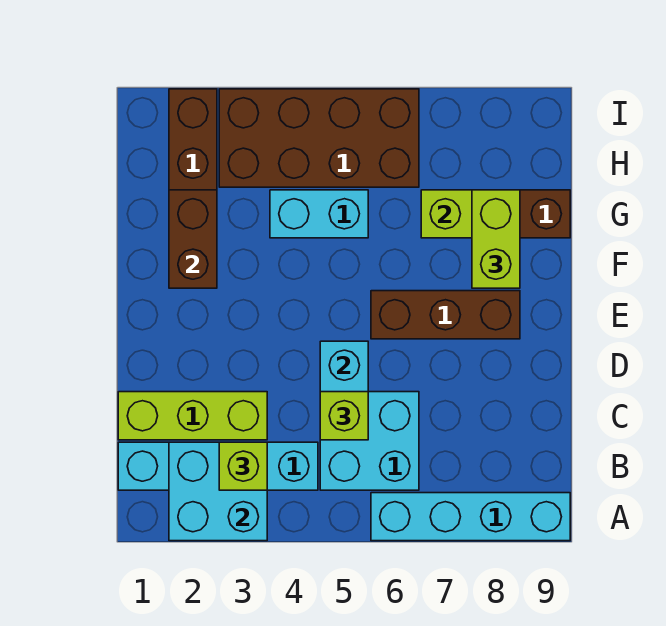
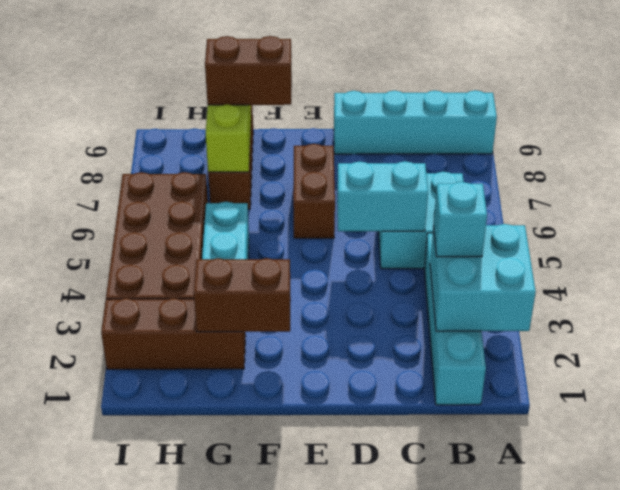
cyan 1x4 brick [371,493,570,541] -> cyan 1x4 brick turned to [334,90,497,154]
lime 1x1 brick [219,442,267,490] -> cyan 1x1 brick [433,182,487,257]
lime 1x3 brick [118,392,267,440] -> none
lime 1x1 brick [320,392,368,440] -> none
brown 1x3 brick [371,291,520,339] -> brown 1x2 brick [293,144,335,238]
lime 1x2 brick [472,190,520,288] -> brown 1x2 brick [205,36,292,105]

